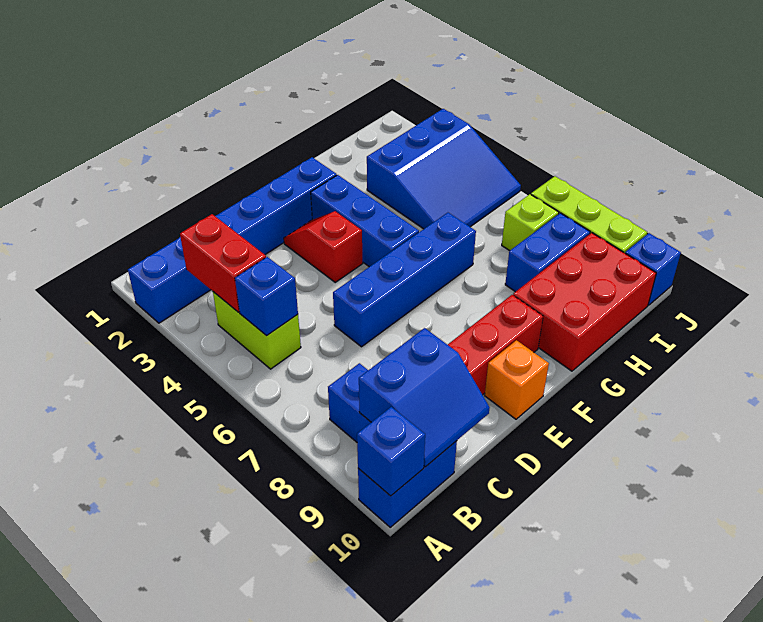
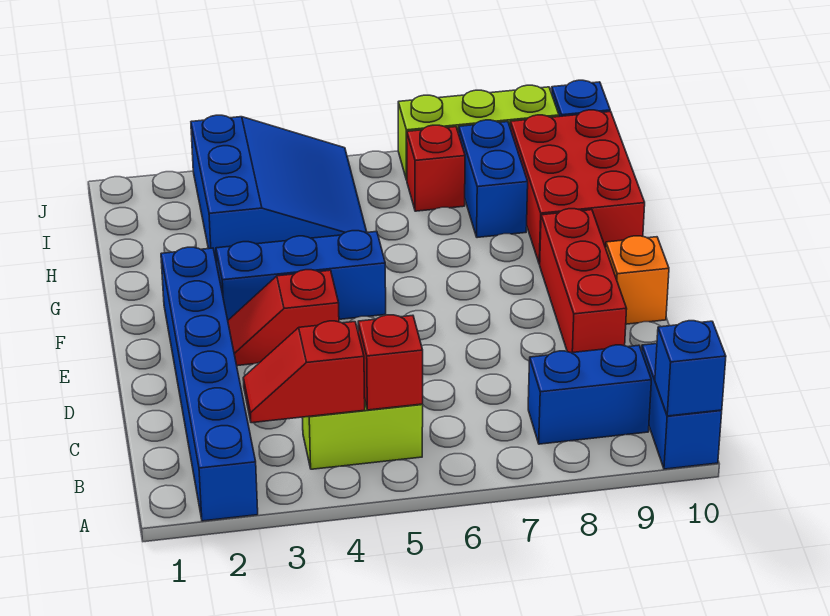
red 1x2 brick [180,214,266,312] -> red 1x2 slope [243,321,365,423]
blue 1x1 brick [235,257,298,336] -> red 1x1 brick [358,315,423,410]
blue 2x2 slope [359,328,490,467] -> none
blue 1x4 brick [333,213,476,347] -> none
lime 1x1 brick [502,194,559,251] -> red 1x1 brick [407,125,465,211]

